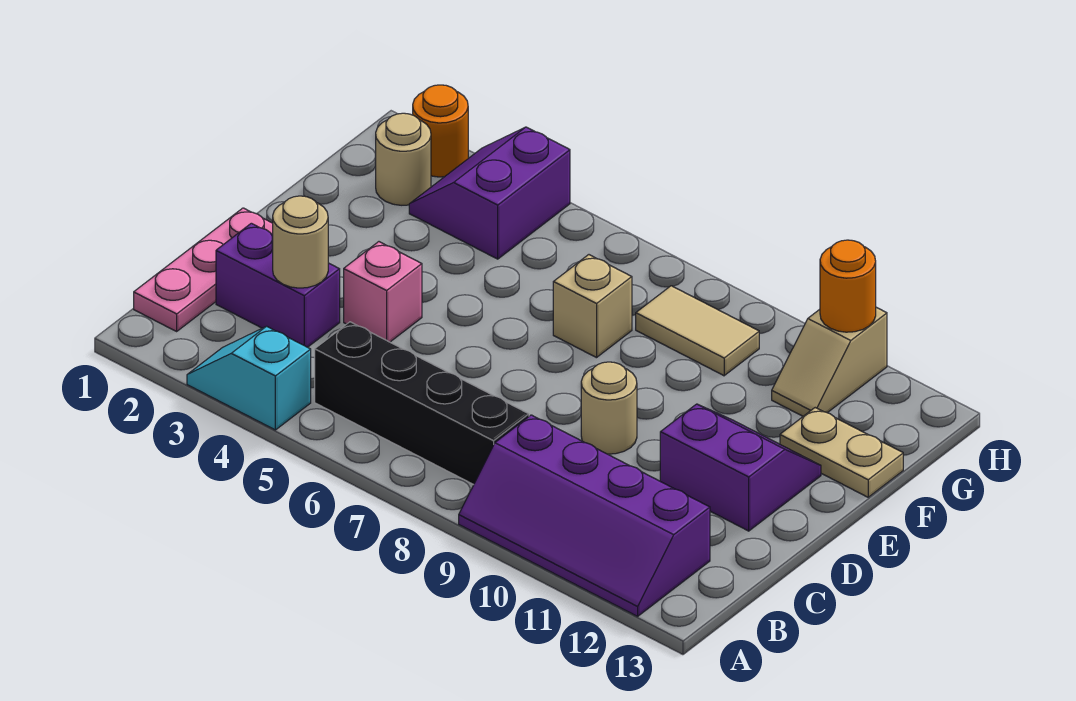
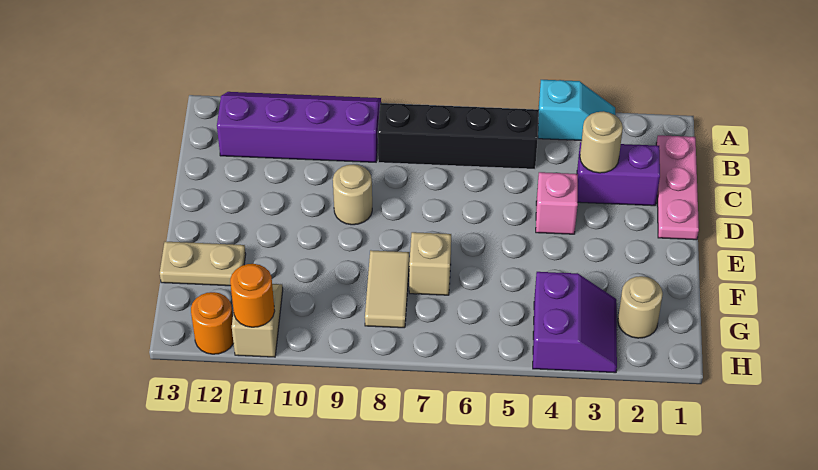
purple 2x2 slope [660,404,821,531] -> none
tan 1x2 tile [636,286,759,376] -> tan 1x2 tile turned to [365,250,409,328]
orange 1x1 round brick [413,85,468,177] -> orange 1x1 round brick moved to [191,292,234,354]

